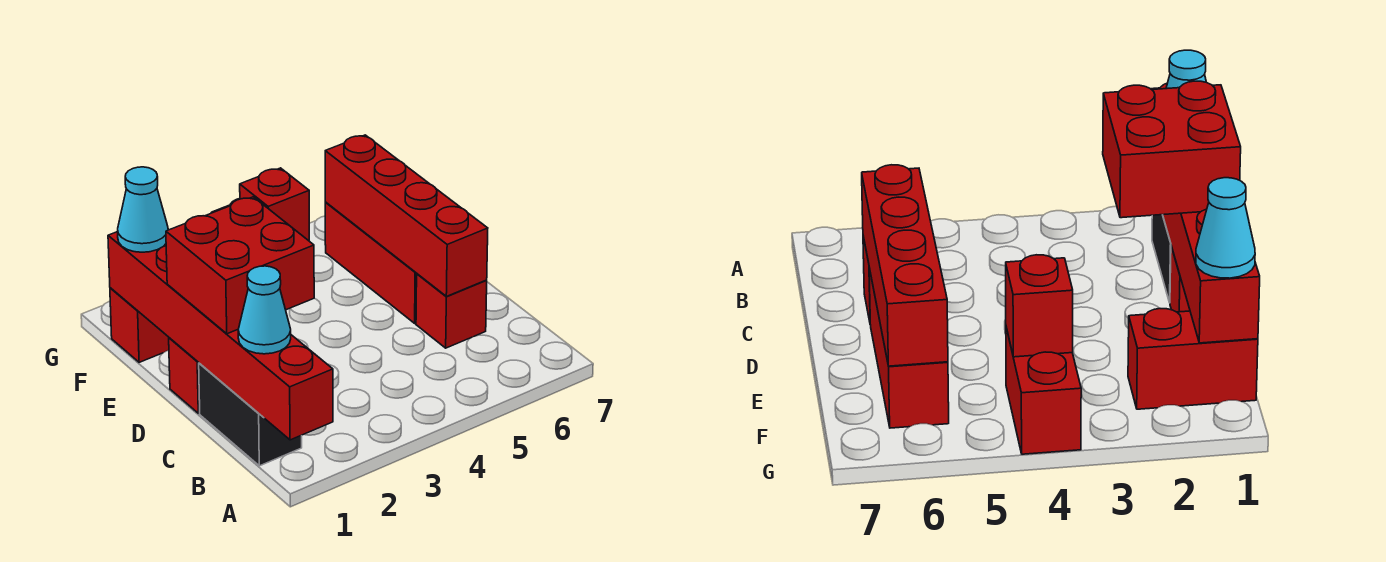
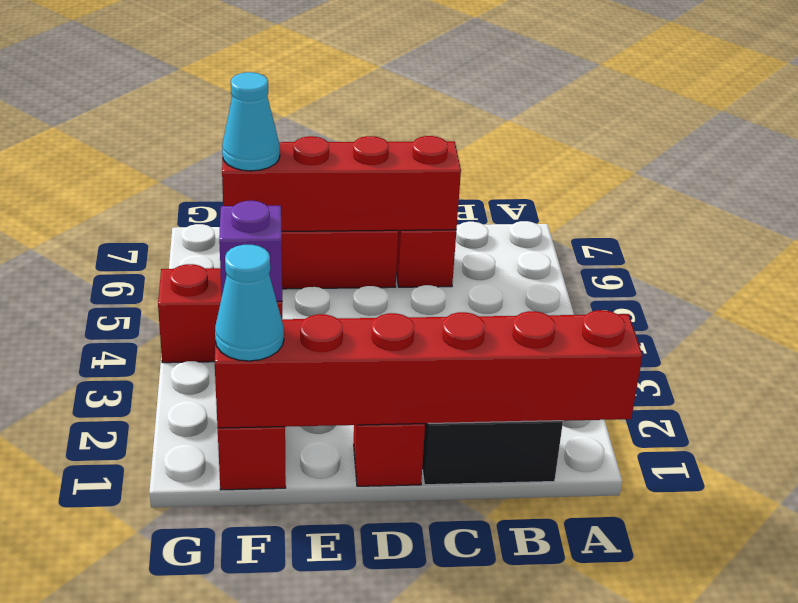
cyan 1x1 cone [238,266,291,354] -> cyan 1x1 cone moved to [222,72,280,171]
red 2x2 brick [166,197,314,334] -> none
red 1x1 brick [240,168,309,241] -> purple 1x1 brick [219,201,282,301]

